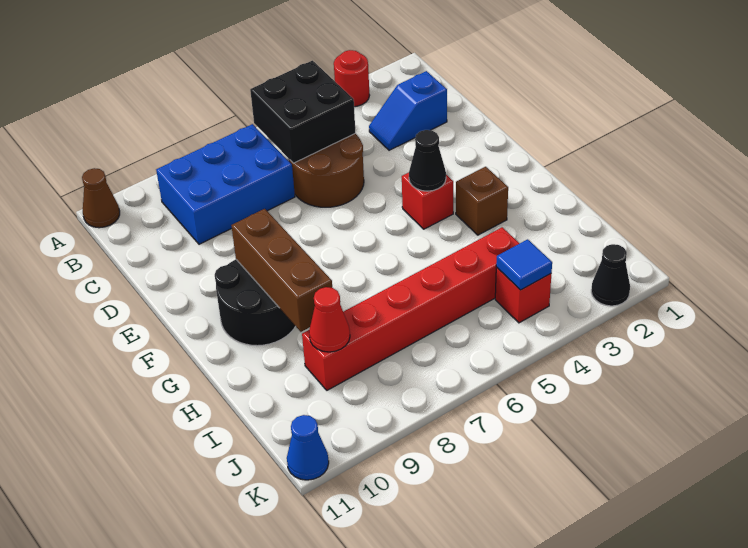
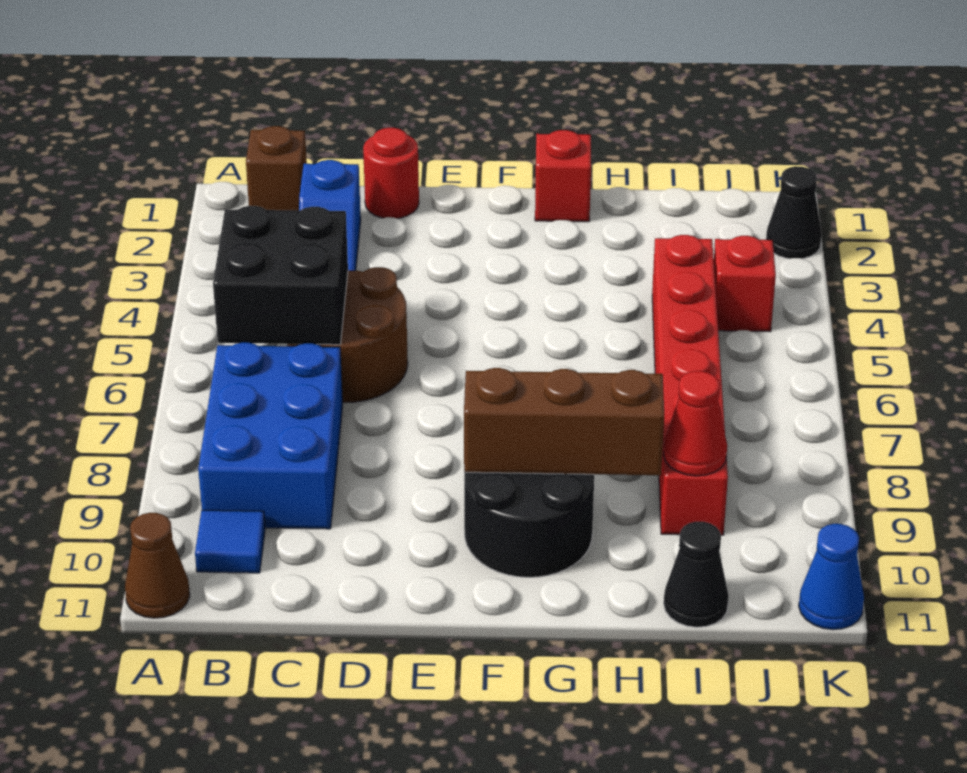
red 1x1 round brick [334,50,370,107] -> red 1x1 round brick moved to [363,128,419,218]
red 1x1 brick [402,173,453,229] -> red 1x1 brick moved to [535,130,591,222]
black 1x1 cone [409,130,446,191] -> black 1x1 cone moved to [664,522,729,627]
brown 1x1 brick [456,167,508,235] -> brown 1x1 brick moved to [246,126,307,211]
blue 1x1 tile [496,239,552,290] -> blue 1x1 tile moved to [195,510,265,573]

